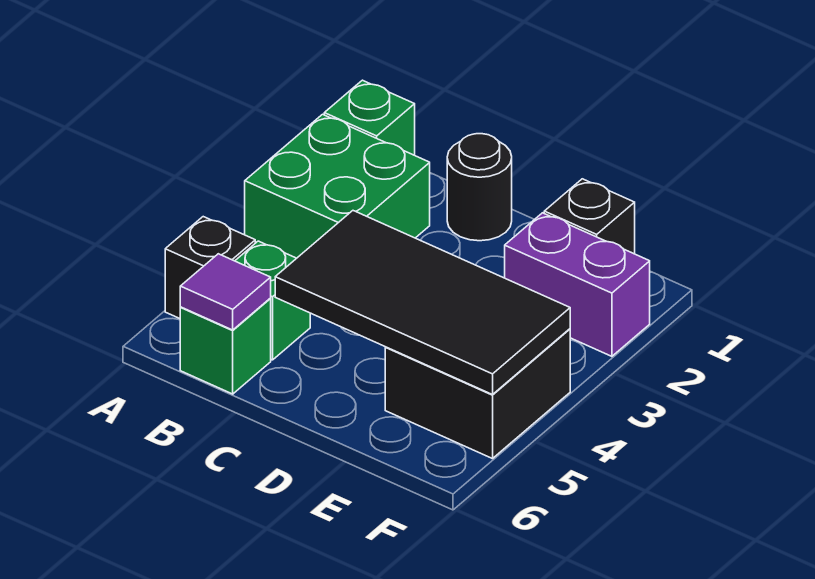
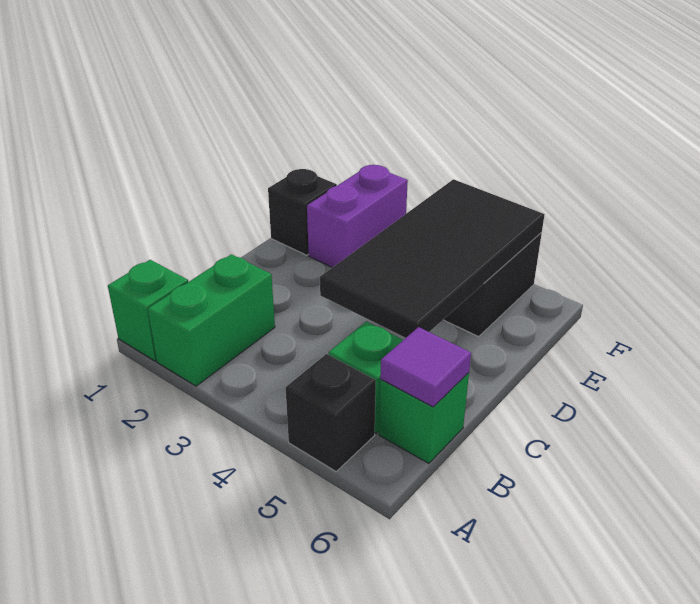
green 2x2 brick [245,114,430,258] -> green 1x2 brick [148,254,275,386]
black 1x1 round brick [447,134,512,241] -> none

